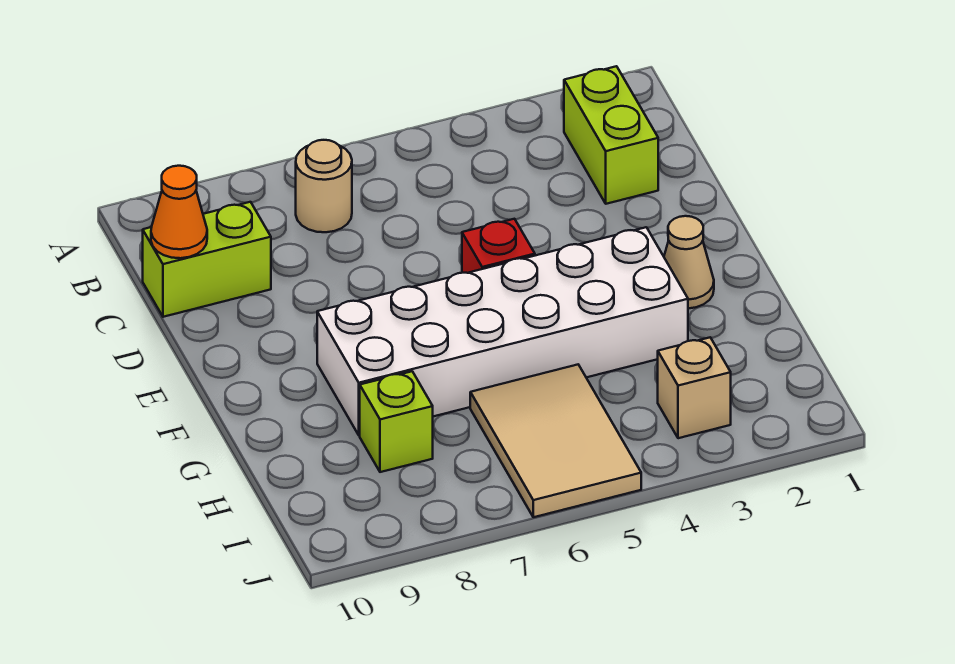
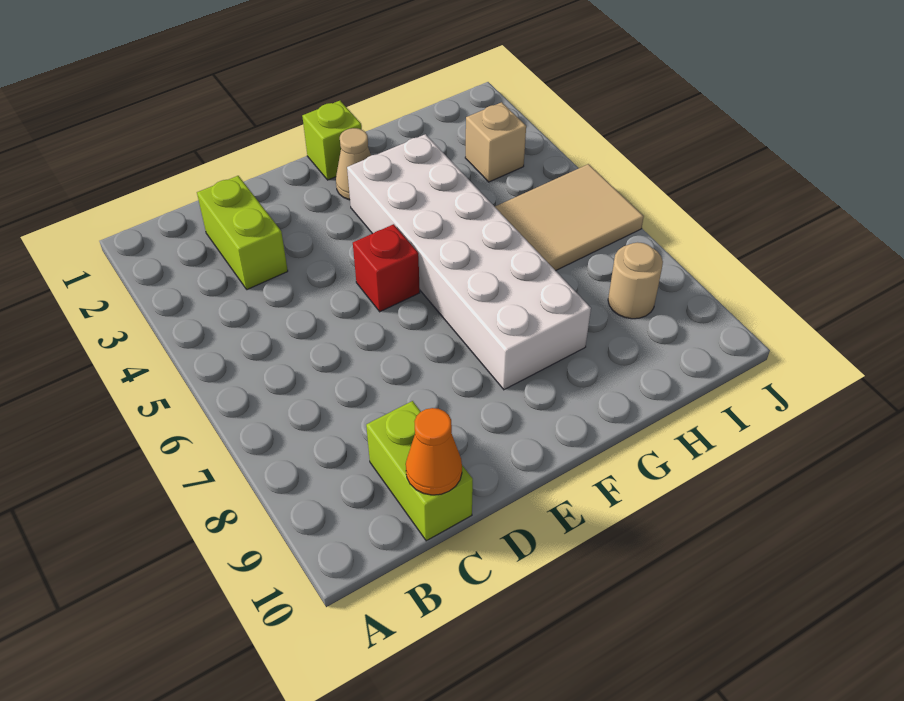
lime 1x2 brick [564,66,658,204] -> lime 1x2 brick turned to [197,176,288,290]
tan 1x1 round brick [296,140,352,232] -> tan 1x1 round brick moved to [608,242,663,319]
lime 1x1 brick [360,371,433,472] -> lime 1x1 brick moved to [302,101,362,180]

